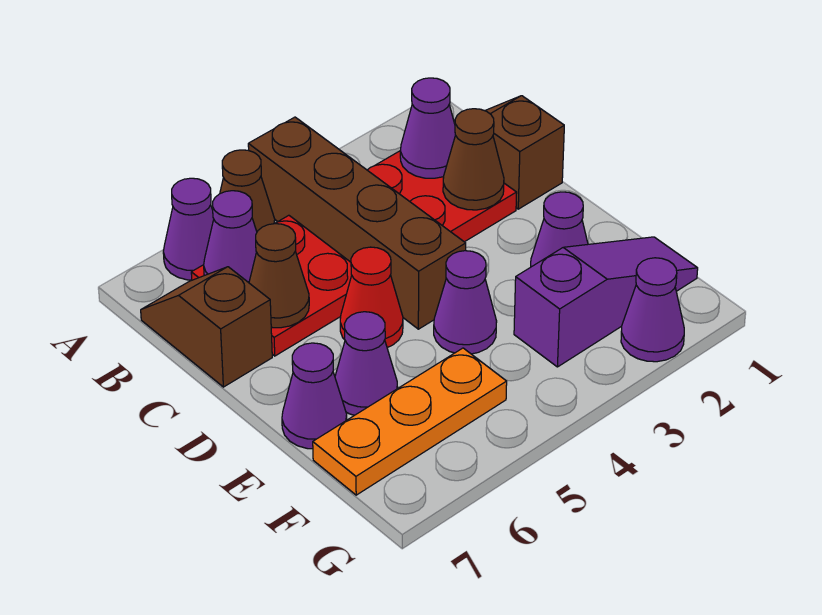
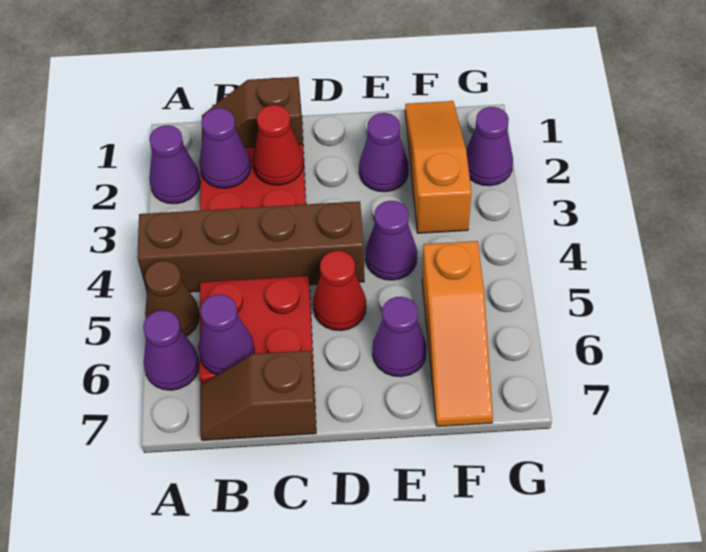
brown 1x1 cone [443,109,504,210] -> red 1x1 cone [253,105,304,185]
brown 1x1 cone [249,223,309,328] -> none
purple 1x1 cone [282,343,347,449] -> purple 1x1 cone moved to [149,125,200,204]
purple 1x3 slope [514,237,698,367] -> orange 1x3 slope [405,101,472,233]
orange 1x3 plate [313,348,507,495] -> orange 1x3 slope [422,241,493,426]

